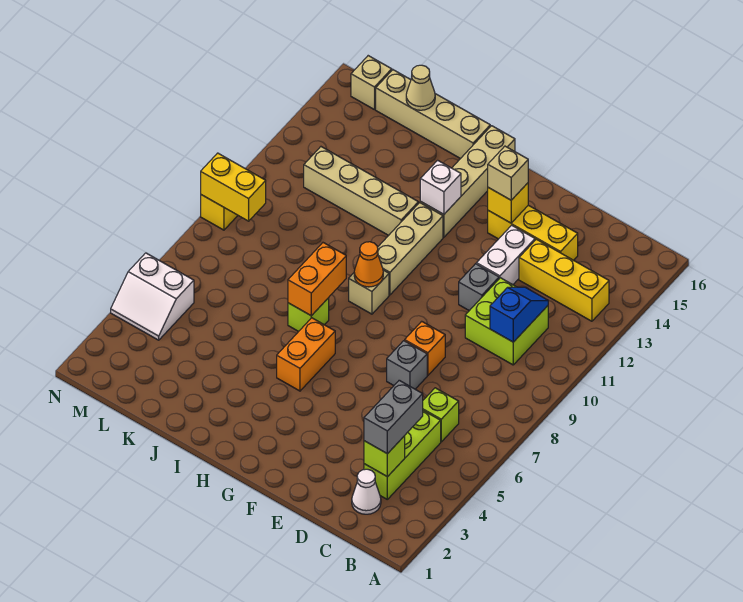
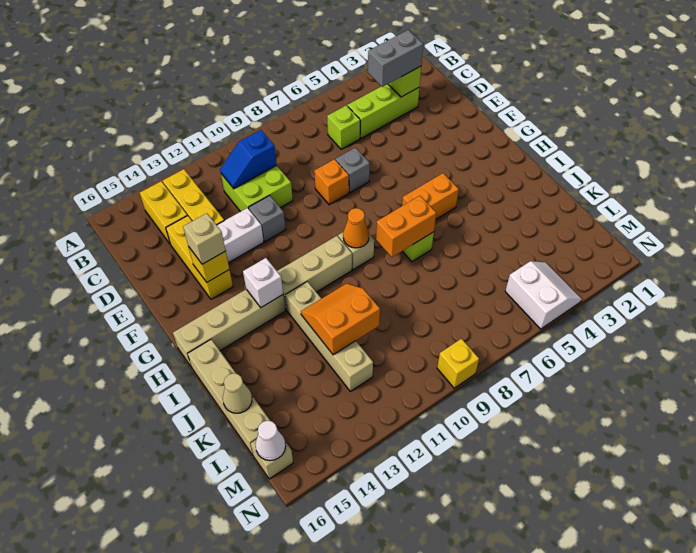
white 1x1 cone [352,469,381,514] -> white 1x1 cone moved to [256,421,286,461]
none -> orange 2x2 slope [301,283,380,355]
yellow 1x2 brick [201,153,266,221] -> yellow 1x2 brick moved to [140,181,187,244]

